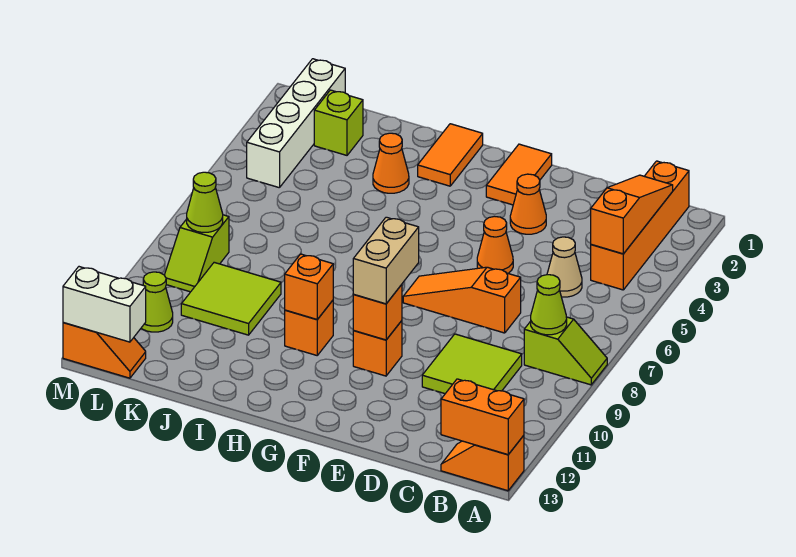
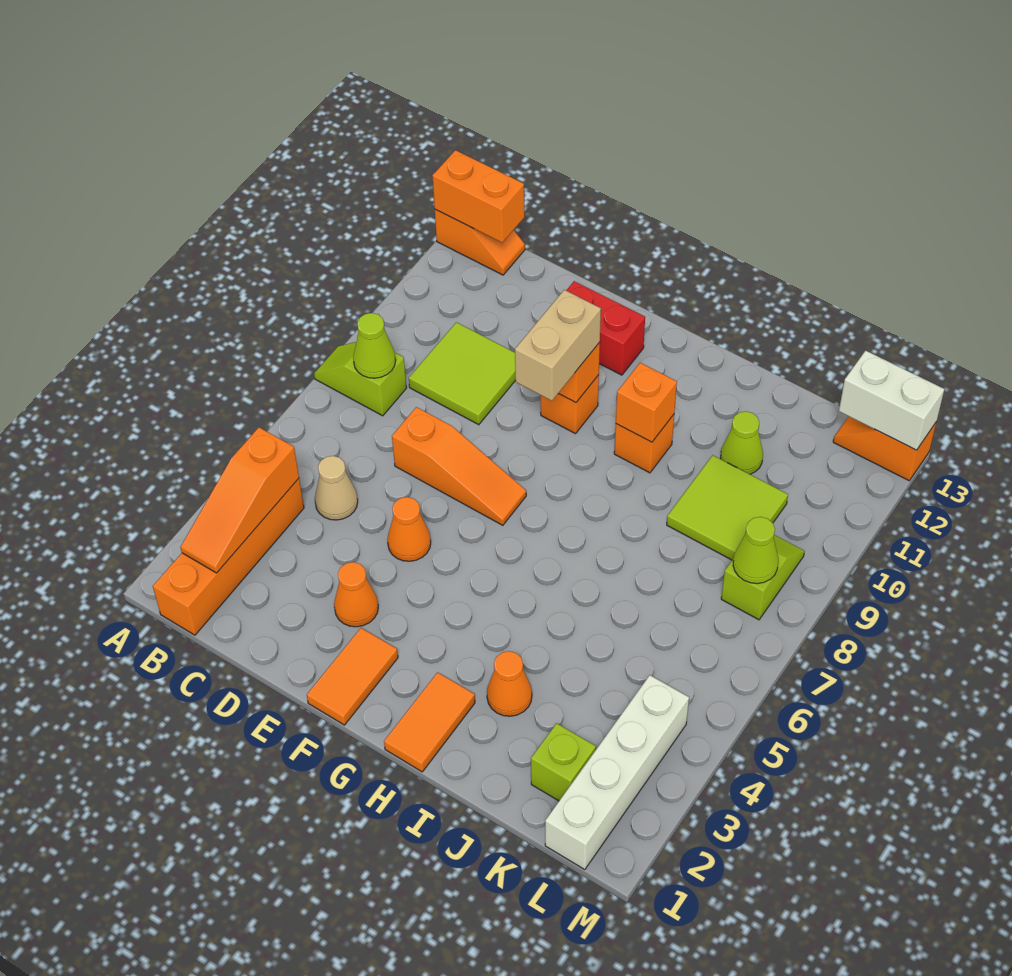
none -> red 1x2 brick [566,281,645,375]
lime 1x1 cone [141,272,173,332] -> lime 1x1 cone moved to [721,411,763,474]

